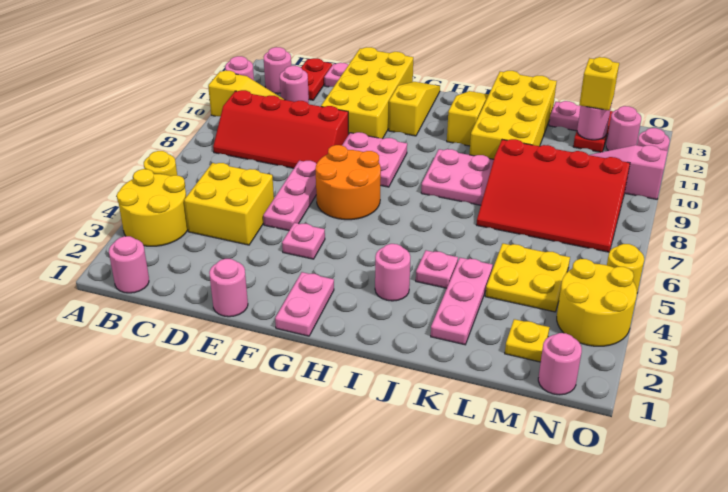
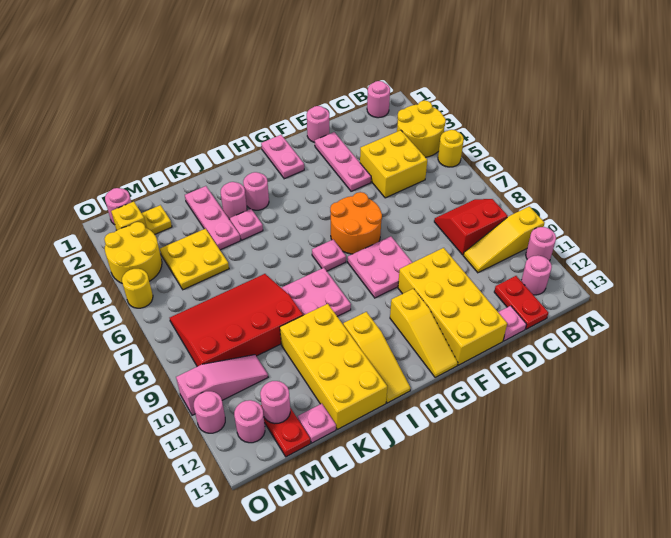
red 2x4 slope [213,90,349,168] -> red 2x2 slope [434,199,508,255]
pink 1x1 round brick [280,66,309,104] -> pink 1x1 round brick moved to [221,182,247,219]
pink 1x3 plate [263,161,316,231] -> pink 1x3 plate moved to [315,132,371,191]
pink 1x1 plate [282,223,325,259] -> pink 1x1 plate moved to [312,240,346,271]
yellow 1x1 brick [579,57,619,110] -> yellow 1x1 brick moved to [111,202,146,230]

